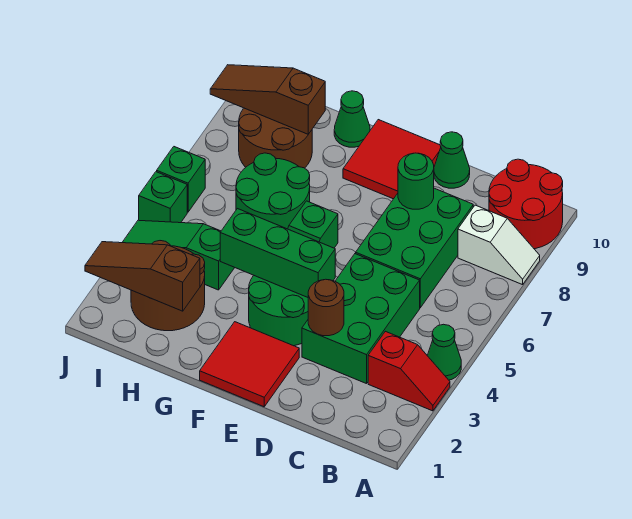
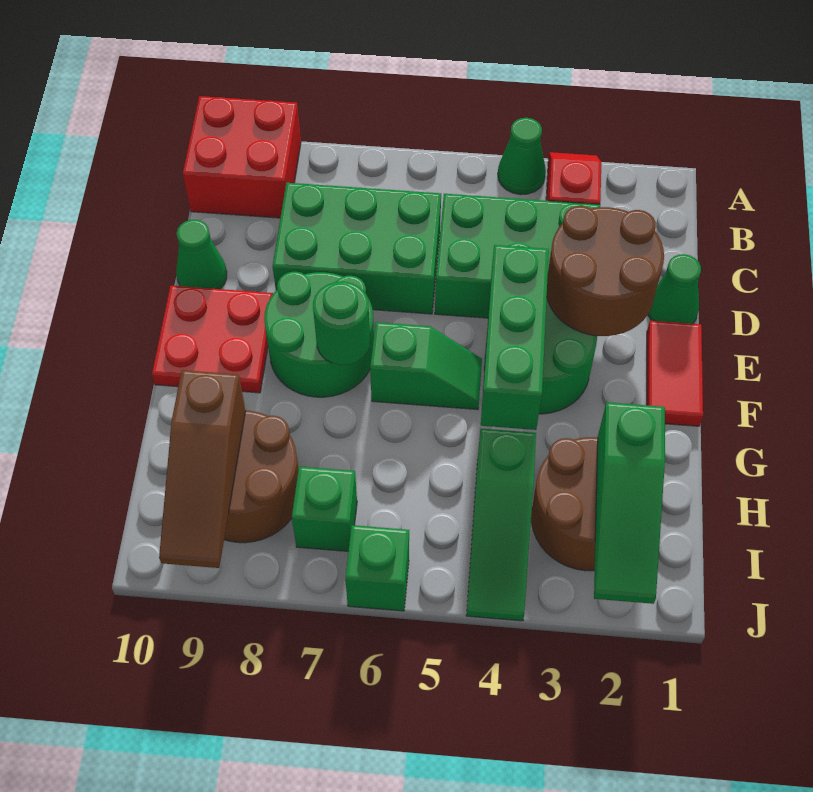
white 1x2 slope [458,205,540,285] -> none
red 2x2 round brick [489,159,563,249] -> red 2x2 brick [183,96,301,218]
brown 1x1 round brick [308,279,344,336] -> brown 2x2 round brick [547,206,664,336]
green 1x1 round brick [398,153,434,209] -> green 1x1 round brick moved to [313,282,370,365]
red 2x2 tile [200,322,299,407] -> red 1x2 tile [647,321,703,426]
red 2x2 tile [343,120,441,199] -> red 2x2 plate [152,286,273,393]
green 2x2 round brick [236,153,310,229] -> green 2x2 round brick moved to [264,272,374,397]
green 1x1 cone [334,91,370,147] -> green 1x1 cone moved to [648,254,701,324]
brown 1x3 slope [85,242,200,311] -> green 1x3 slope [594,402,665,604]
green 1x1 brick [139,172,187,223] -> green 1x1 brick moved to [292,467,357,551]

